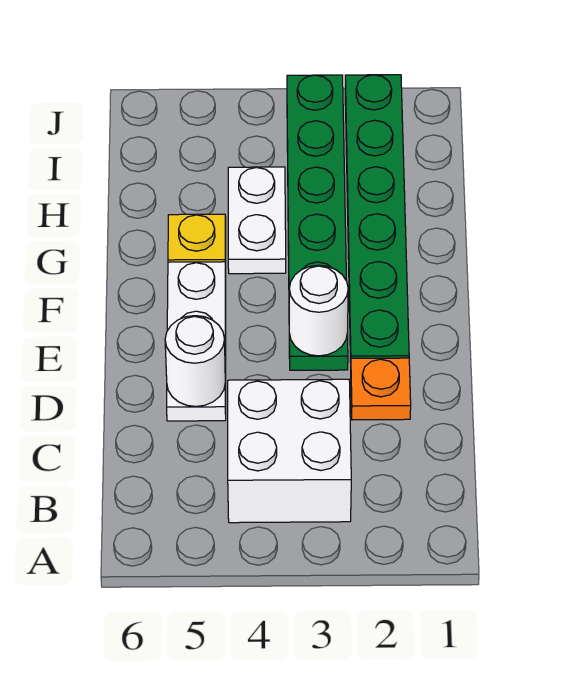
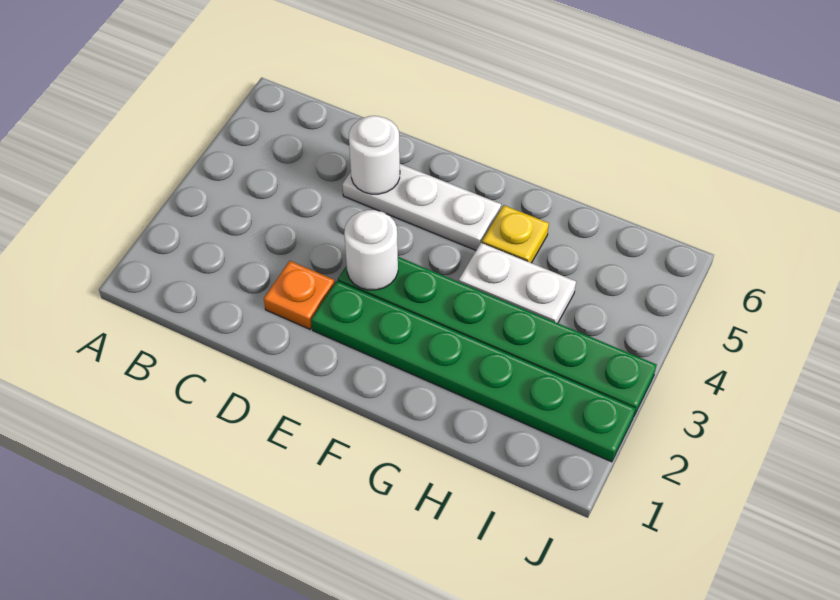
white 2x2 brick [228,379,351,523] -> none

